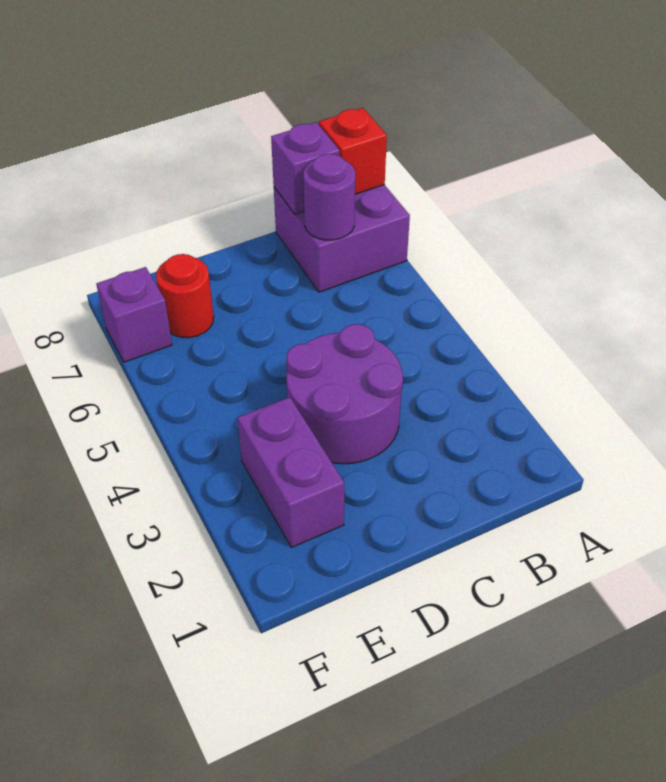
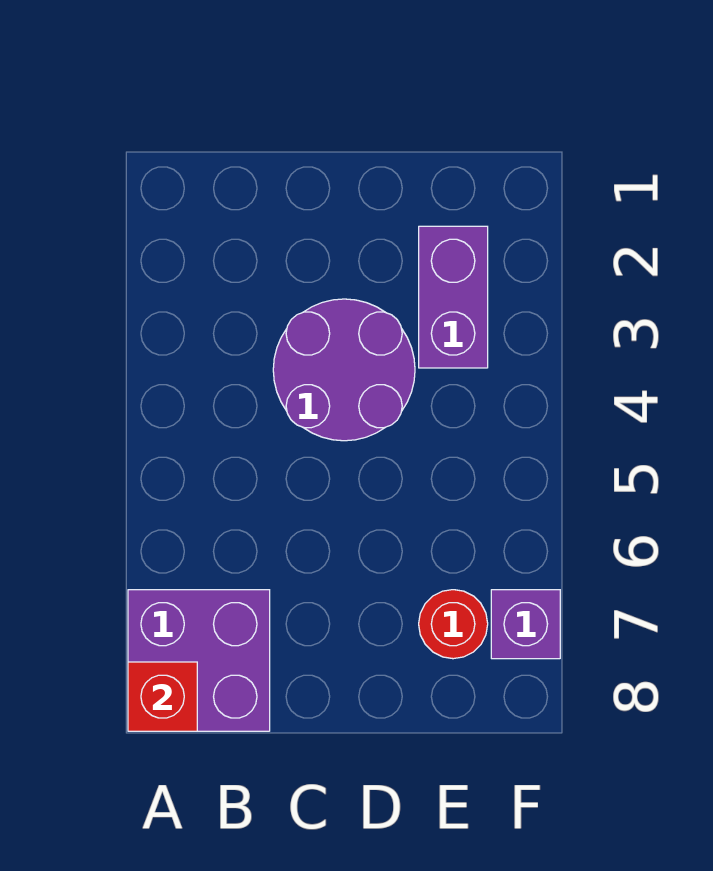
purple 1x1 round brick [303,154,355,240] -> none
purple 1x1 brick [271,122,339,214] -> none

